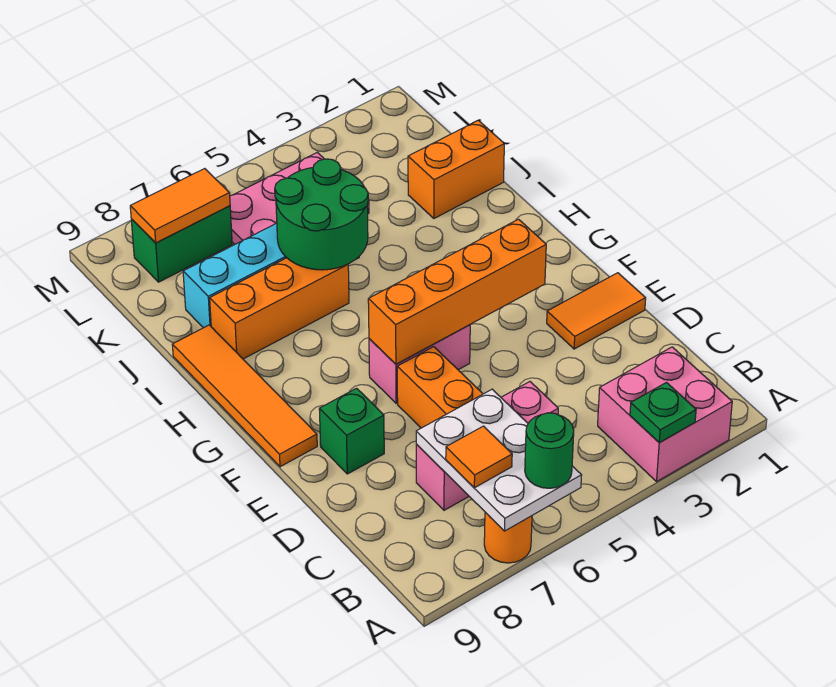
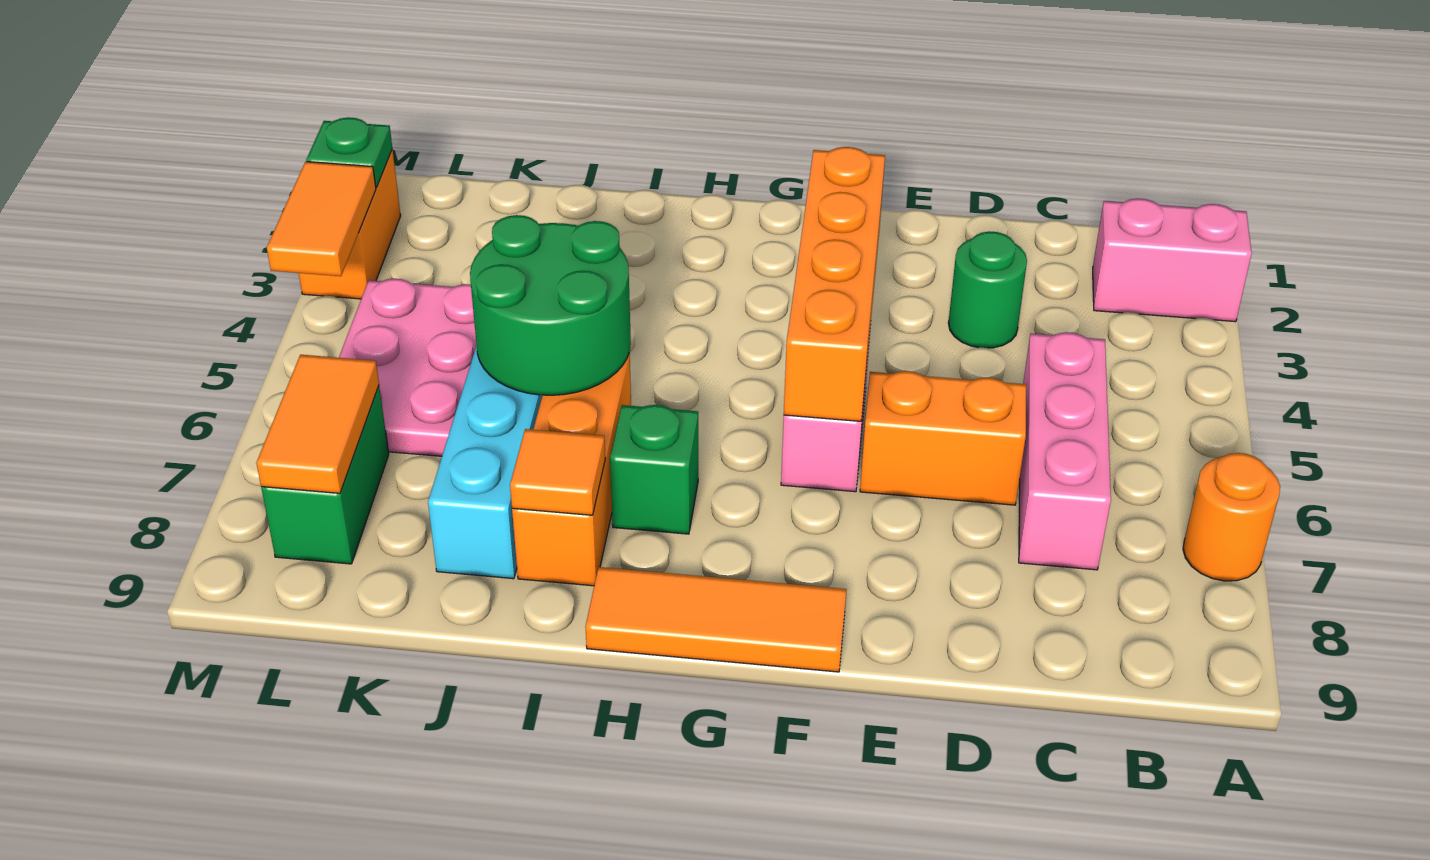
pink 2x2 brick [598,347,732,481] -> pink 1x2 brick [1093,198,1252,322]
green 1x1 plate [630,383,696,442] -> green 1x1 plate moved to [306,117,392,187]
white 2x3 plate [416,389,582,531] -> none
green 1x1 round brick [525,413,574,488] -> green 1x1 round brick moved to [948,232,1027,348]
orange 1x1 tile [446,426,512,488] -> orange 1x1 tile moved to [510,429,605,515]
orange 1x2 tile [547,273,646,349] -> orange 1x2 tile moved to [267,162,376,276]
green 1x1 brick [319,388,384,474] -> green 1x1 brick moved to [610,405,698,534]
orange 1x4 tile [172,325,317,467] -> orange 1x3 tile [585,567,847,672]
orange 1x2 brick [408,120,504,218] -> orange 1x2 brick moved to [299,149,401,299]

